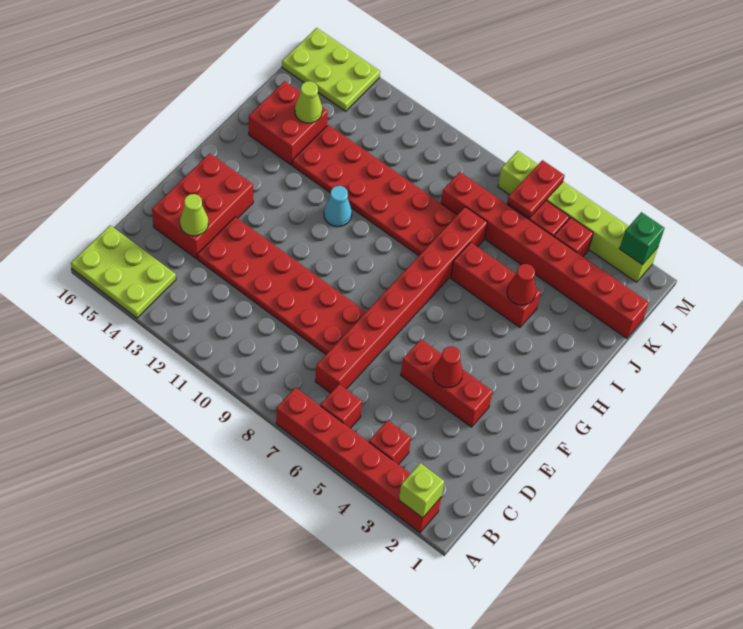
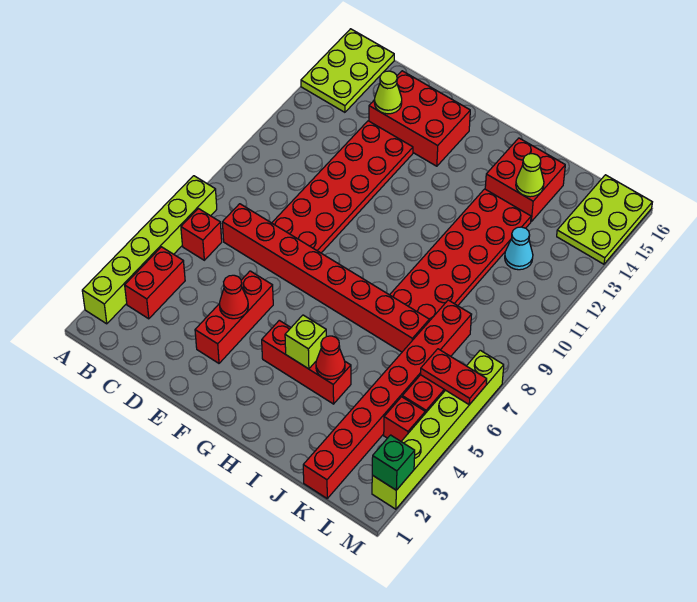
red 1x6 brick [276,388,441,533] -> lime 1x6 brick [82,176,217,324]
lime 1x1 brick [399,463,444,518] -> lime 1x1 brick moved to [285,315,326,369]
red 1x1 brick [369,420,411,465] -> red 1x2 brick [125,247,185,319]
cyan 1x1 cone [324,186,352,227] -> cyan 1x1 cone moved to [505,227,533,270]
red 1x3 brick [451,242,541,327] -> red 1x3 brick turned to [262,320,351,404]

